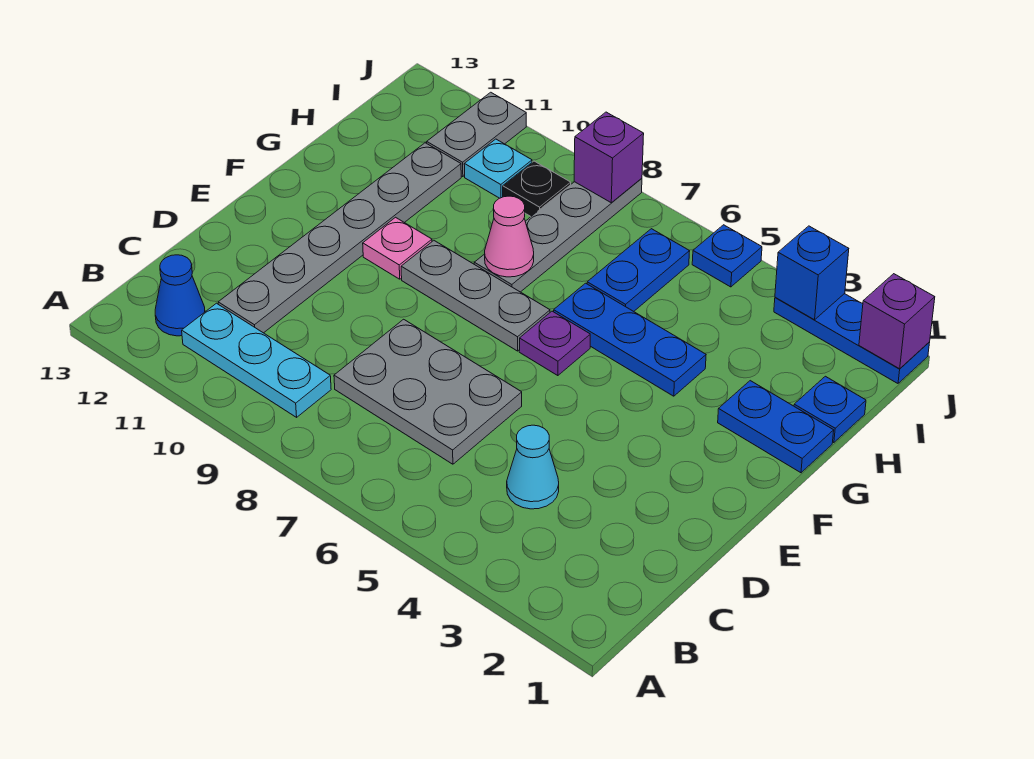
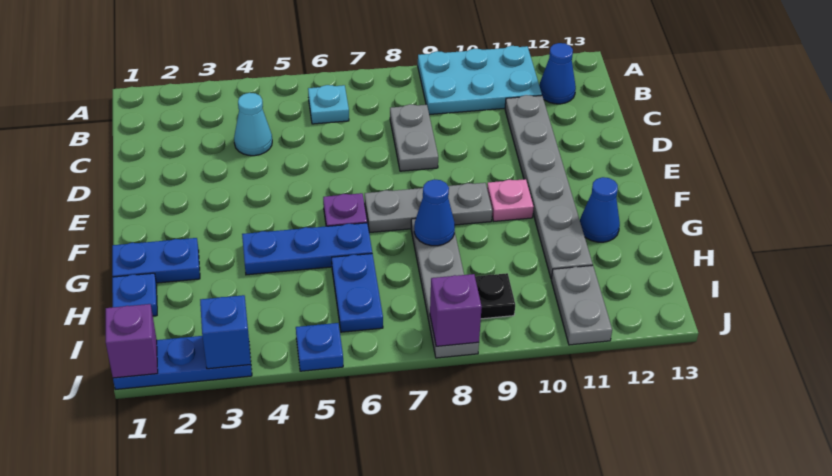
cyan 1x3 plate [182,303,331,417] -> cyan 2x3 plate [418,46,542,115]
grey 2x3 plate [334,319,522,464] -> grey 1x2 plate [390,104,438,171]
pink 1x1 cone [485,196,534,277] -> blue 1x1 cone [414,180,455,246]
none -> blue 1x1 cone [580,177,620,242]
cyan 1x1 plate [464,139,532,198] -> cyan 1x1 plate moved to [308,85,349,124]

